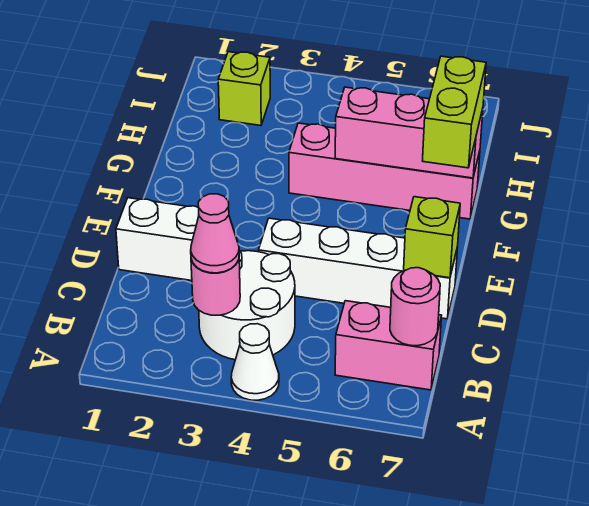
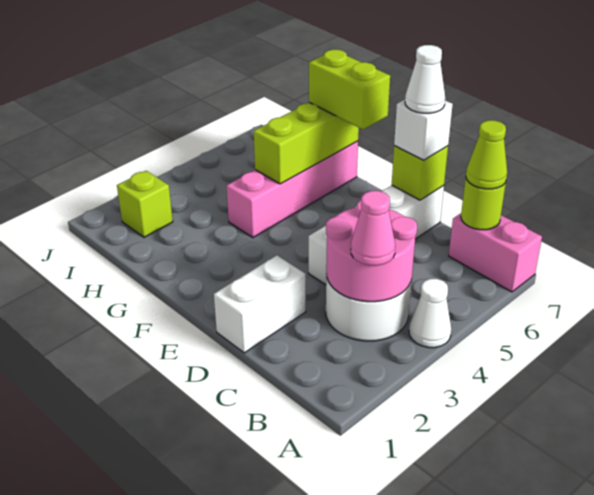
pink 1x1 round brick [191,260,240,315] -> pink 2x2 round brick [326,200,417,302]
pink 1x2 brick [335,301,442,390] -> pink 1x2 brick turned to [449,213,542,292]
pink 1x1 round brick [390,268,440,346] -> lime 1x1 round brick [461,178,506,230]
none -> lime 1x1 cone [466,120,507,189]
none -> white 1x1 brick [394,100,453,160]
none -> white 1x1 cone [405,45,445,113]
pink 1x3 brick [335,87,483,178] -> lime 1x3 brick [254,103,359,184]

